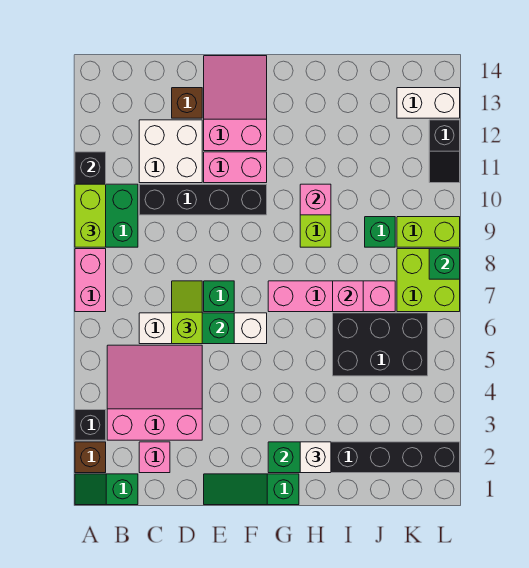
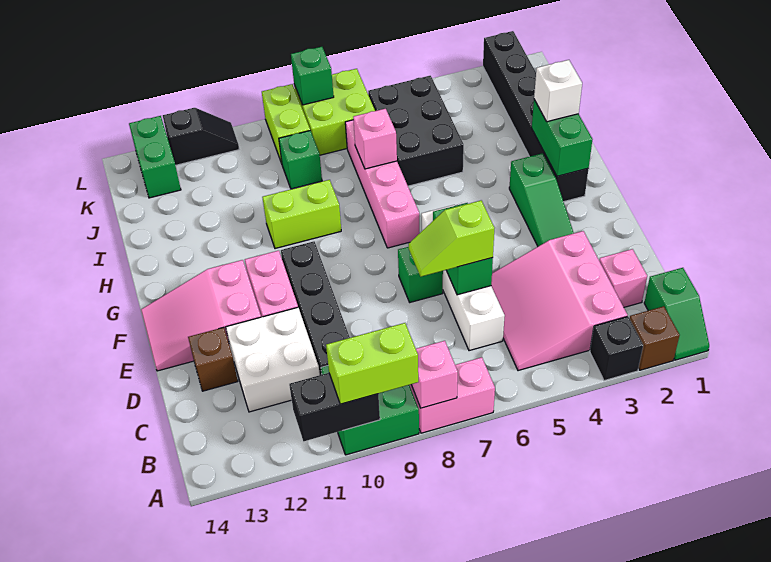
green 1x3 slope [204,474,299,505] -> green 1x3 slope moved to [509,153,574,246]
pink 1x1 brick [300,184,331,215] -> pink 1x1 brick moved to [411,341,458,408]
white 1x2 brick [397,88,460,118] -> green 1x2 brick [129,116,181,198]

